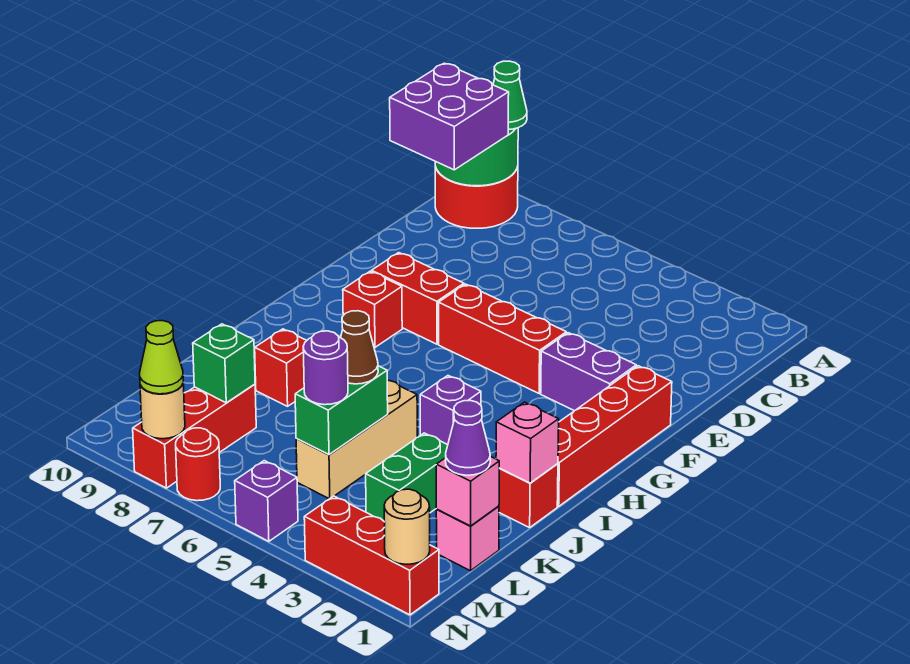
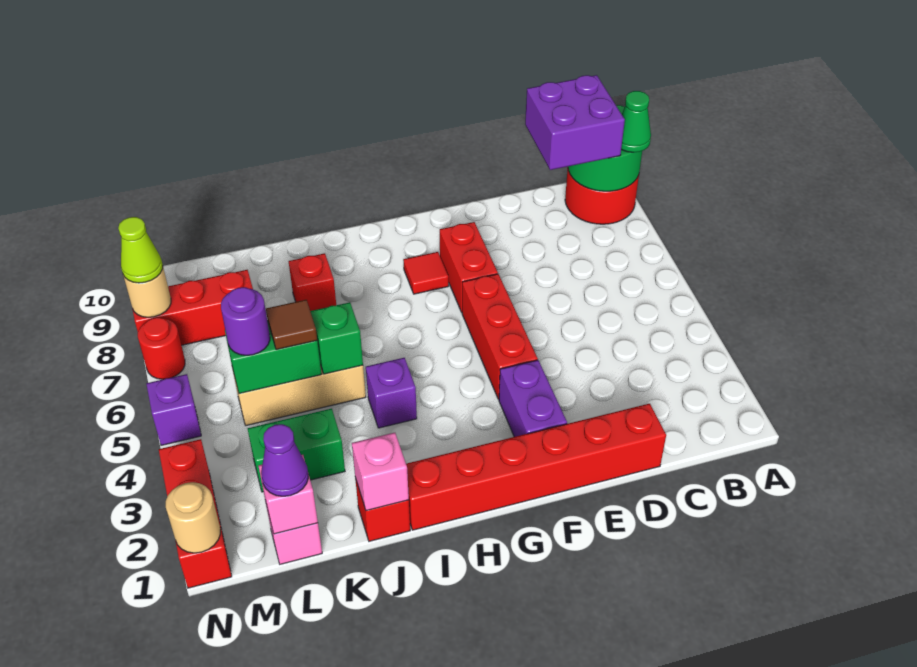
red 1x4 brick [557,366,672,506] -> red 1x6 brick [406,404,666,530]
red 1x1 brick [343,271,402,347] -> red 1x1 tile [403,252,449,294]
brown 1x1 cone [341,311,378,384] -> brown 1x1 tile [266,300,317,350]
green 1x1 brick [193,324,255,403] -> green 1x1 brick moved to [310,302,363,374]

